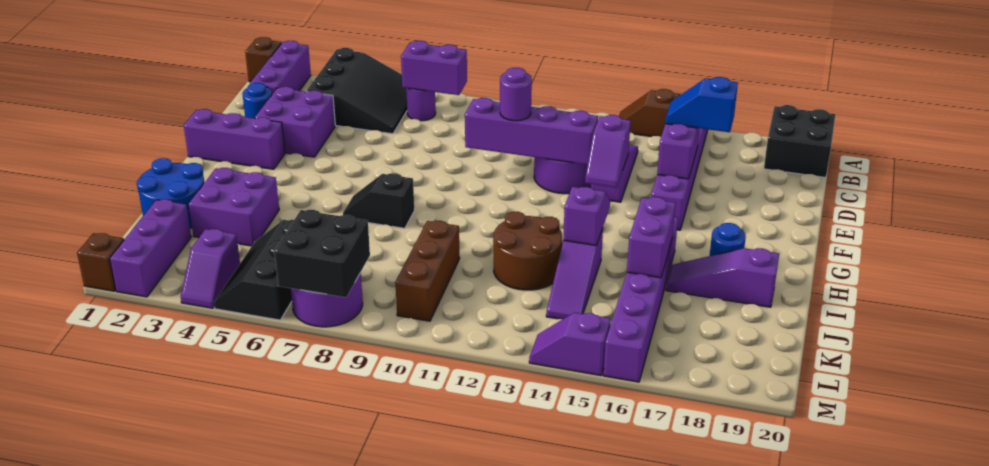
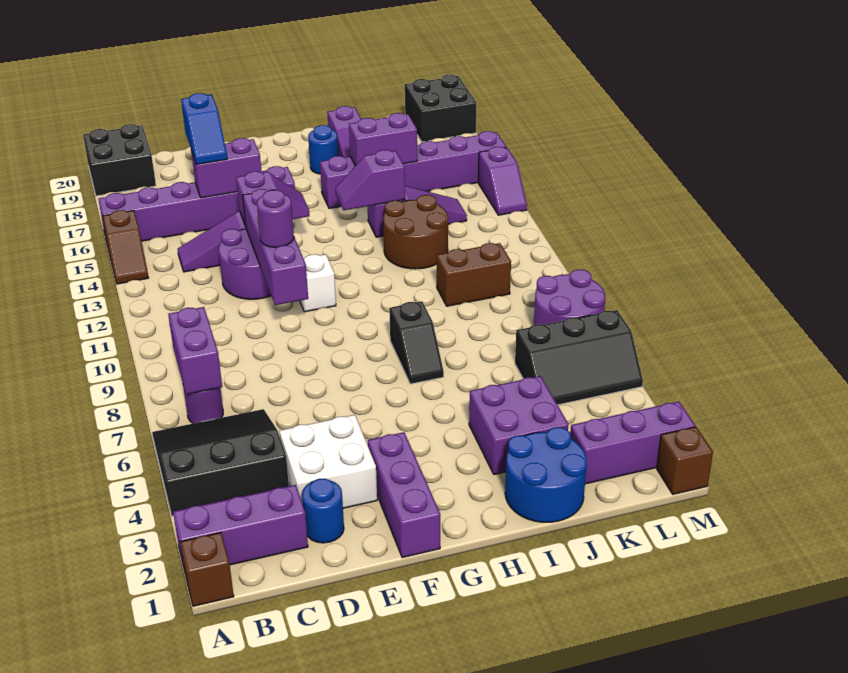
purple 2x2 brick [255,87,335,157] -> white 2x2 brick [280,415,377,508]
none -> white 1x1 brick [300,254,336,312]
brown 1x3 brick [395,221,460,321] -> brown 1x2 brick [437,243,511,306]
purple 1x2 slope [181,229,240,308] -> none
black 2x2 brick [274,210,370,297] -> black 2x2 brick moved to [405,75,477,142]

